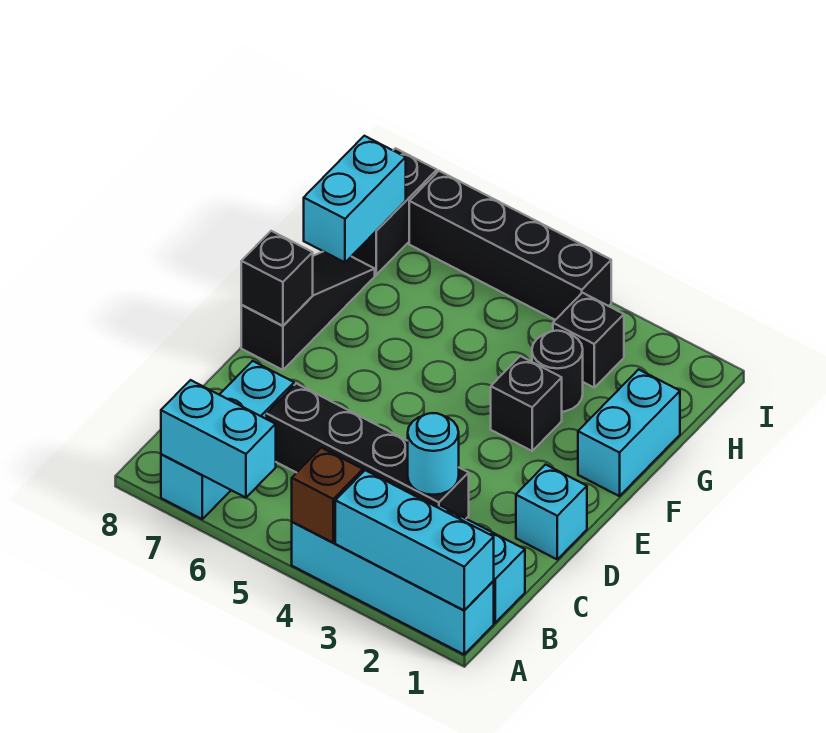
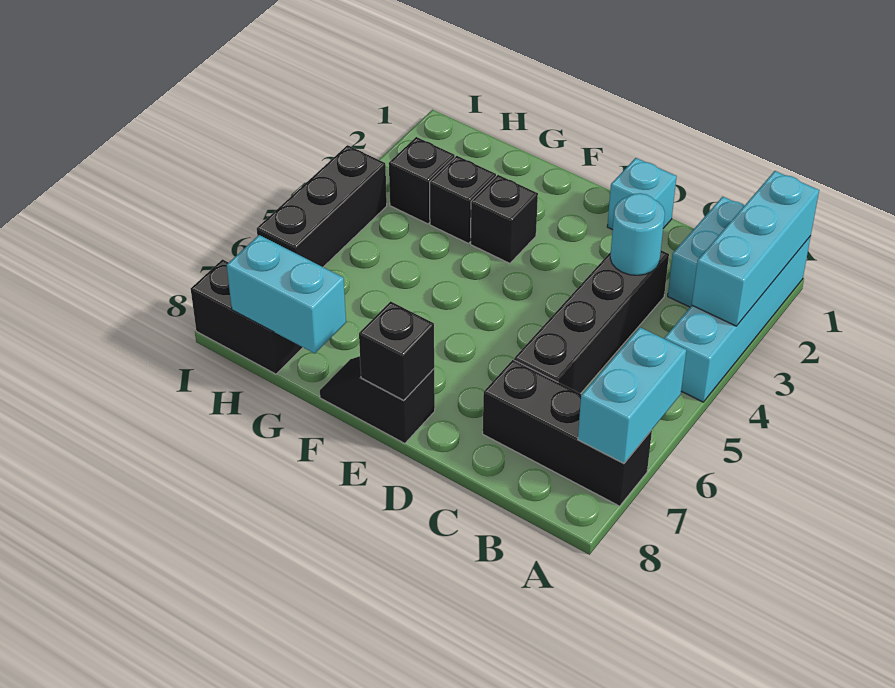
brown 1x1 brick [292,448,363,543] -> none
cyan 1x3 brick [161,361,294,519] -> black 1x3 brick [483,360,652,506]
black 1x3 slope [241,251,375,370] -> black 1x2 slope [320,356,435,443]
cyan 1x2 brick [578,369,680,496] -> none
black 1x1 round brick [532,331,583,412] -> black 1x1 brick [430,156,496,244]
black 1x4 brick [409,171,611,320] -> black 1x3 brick [257,145,387,267]

